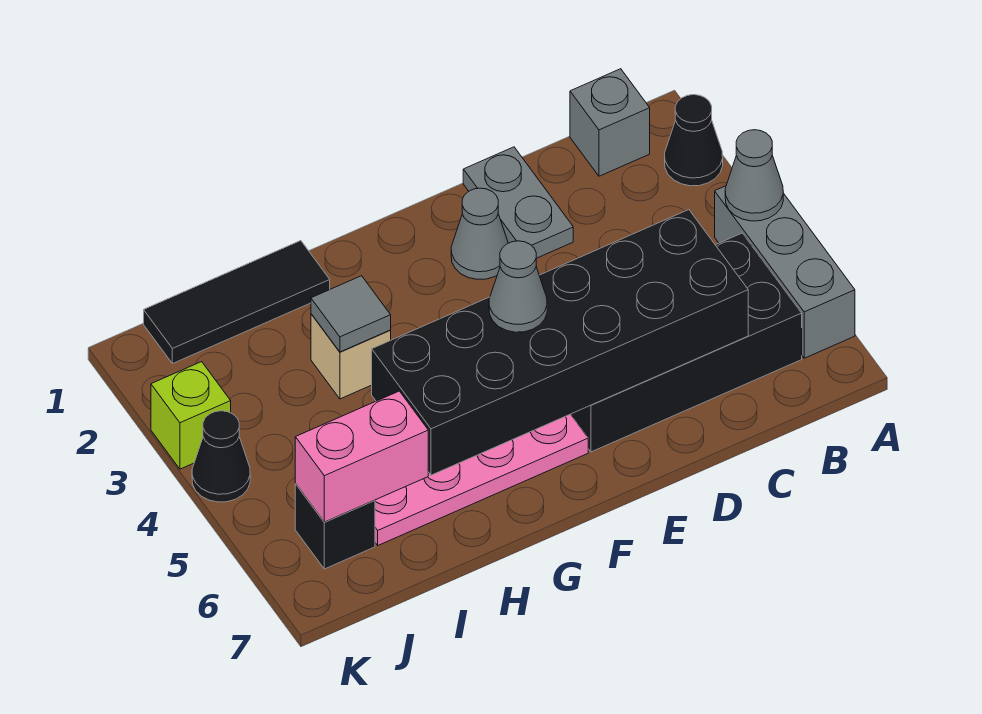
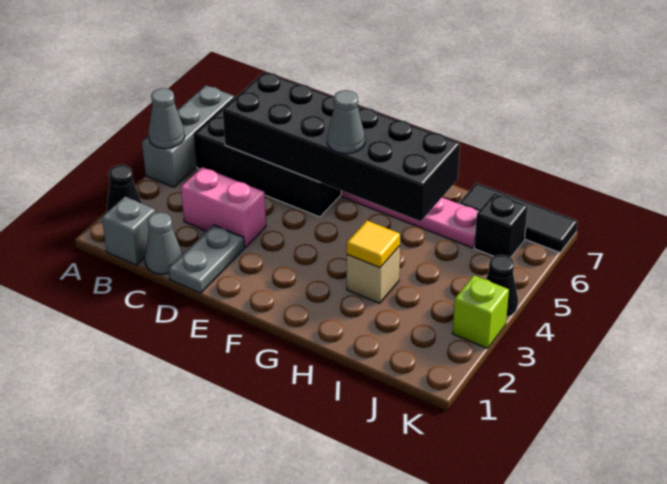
grey 1x1 cone [451,188,508,279] -> grey 1x1 cone moved to [145,212,182,274]
black 1x3 tile [144,241,330,364] -> black 1x3 tile moved to [459,183,578,253]
grey 1x1 tile [311,276,391,352] -> yellow 1x1 tile [347,221,400,268]
pink 1x2 brick [295,391,428,522] -> pink 1x2 brick moved to [181,167,266,247]

